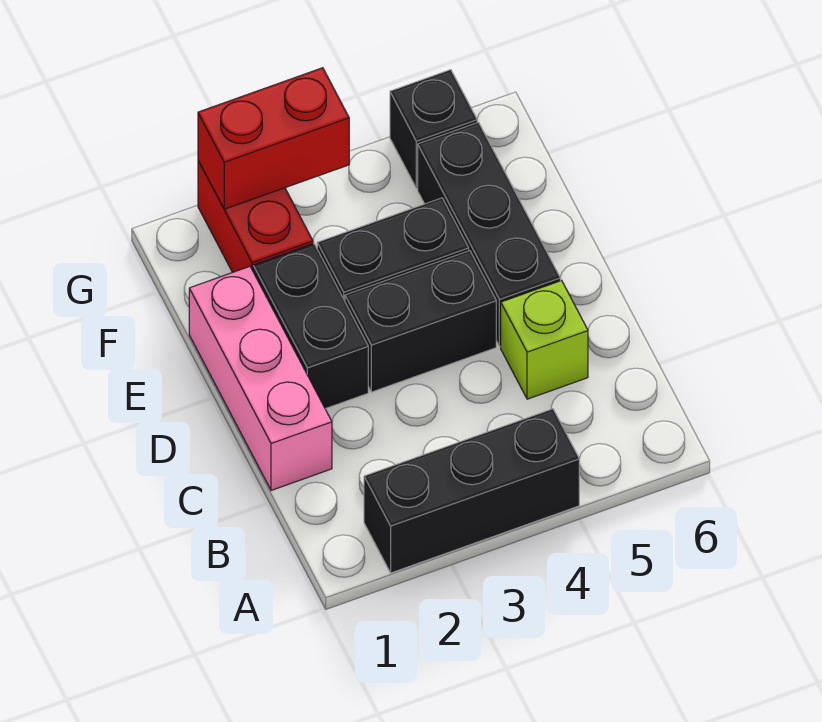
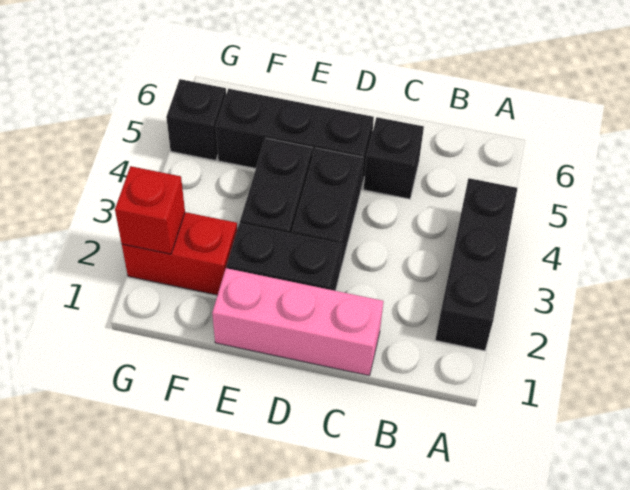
lime 1x1 brick [501,281,588,399] -> black 1x1 brick [364,117,424,199]
red 1x2 brick [198,68,349,209] -> red 1x1 brick [115,166,185,254]

